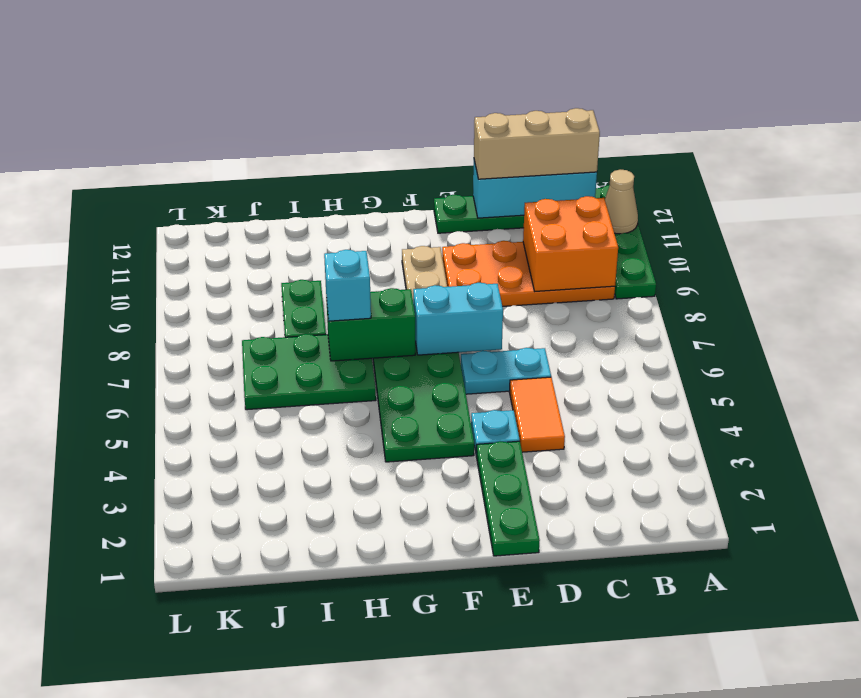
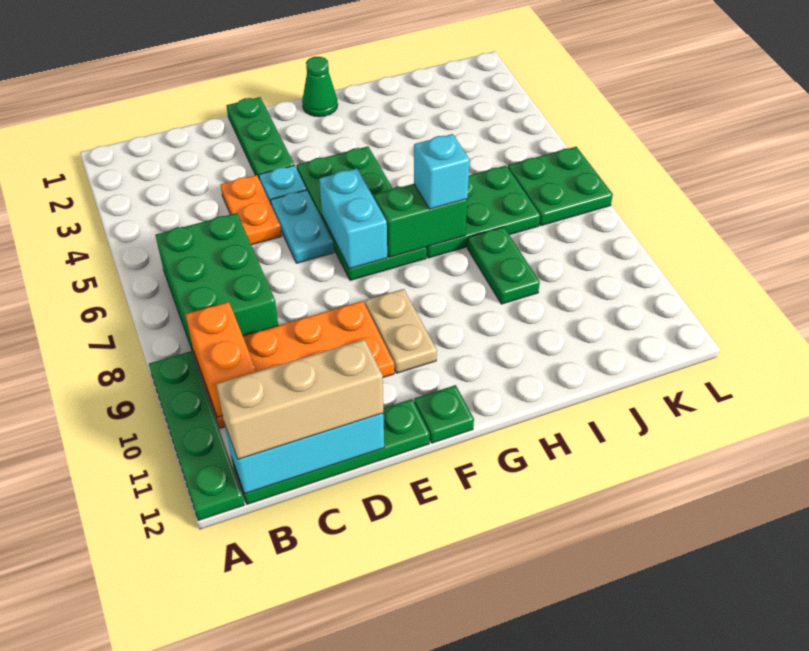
tan 1x1 cone [605,170,638,234] -> none
none -> green 2x3 brick [155,213,278,357]
orange 2x2 brick [523,196,618,291] -> orange 1x2 brick [185,302,256,417]
orange 1x2 tile [509,377,565,452] -> orange 1x2 plate [221,175,282,245]
cyan 1x2 plate [461,348,551,394] -> cyan 1x2 plate turned to [271,190,334,263]
cyan 1x2 brick [413,283,503,355] -> cyan 1x2 brick turned to [319,168,387,269]
none -> green 1x1 plate [414,385,474,443]
none -> green 1x1 cone [302,57,338,117]
none -> green 2x2 plate [508,147,613,226]

